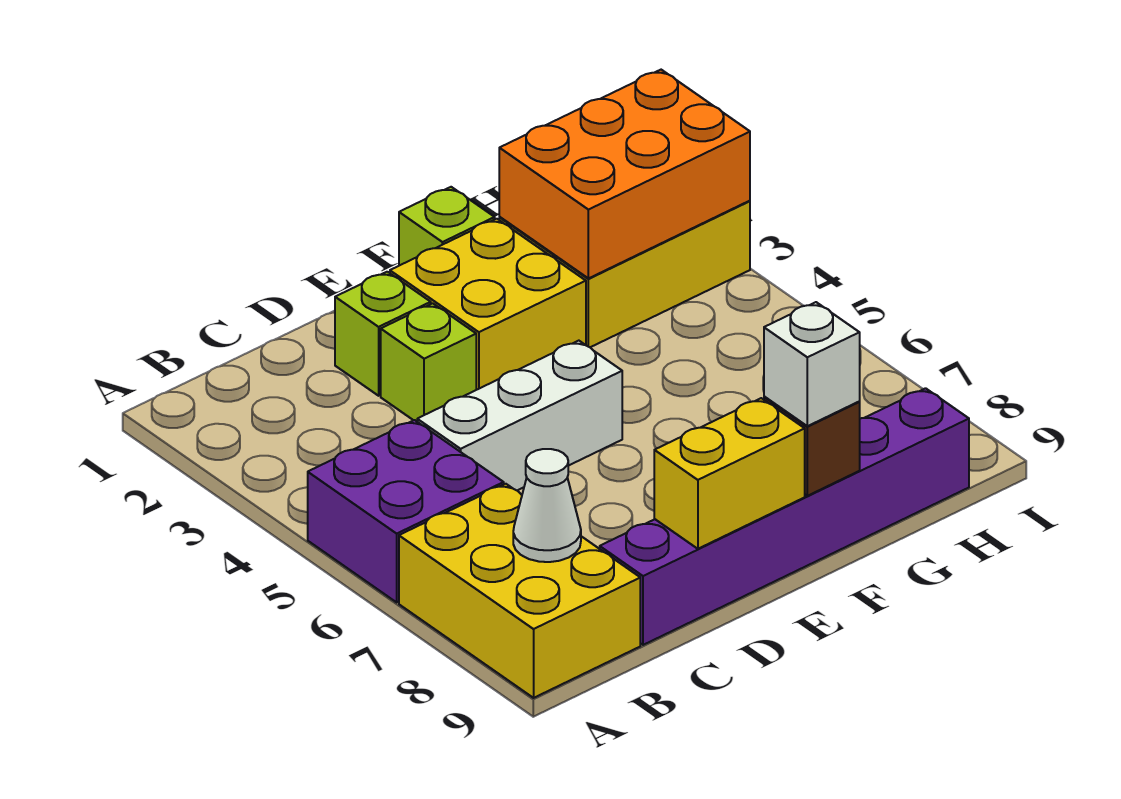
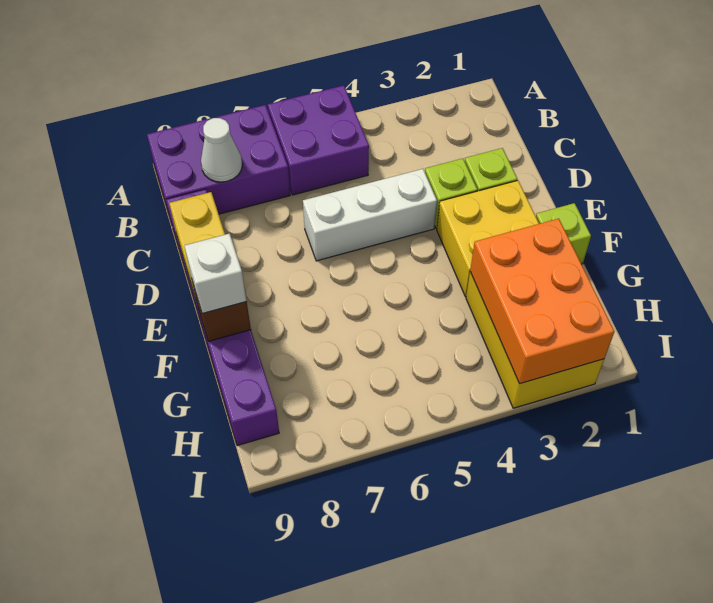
yellow 2x3 brick [399,484,640,698] -> purple 2x3 brick [147,105,290,224]
white 1x3 brick [417,341,622,490] -> white 1x3 brick turned to [303,169,437,261]

